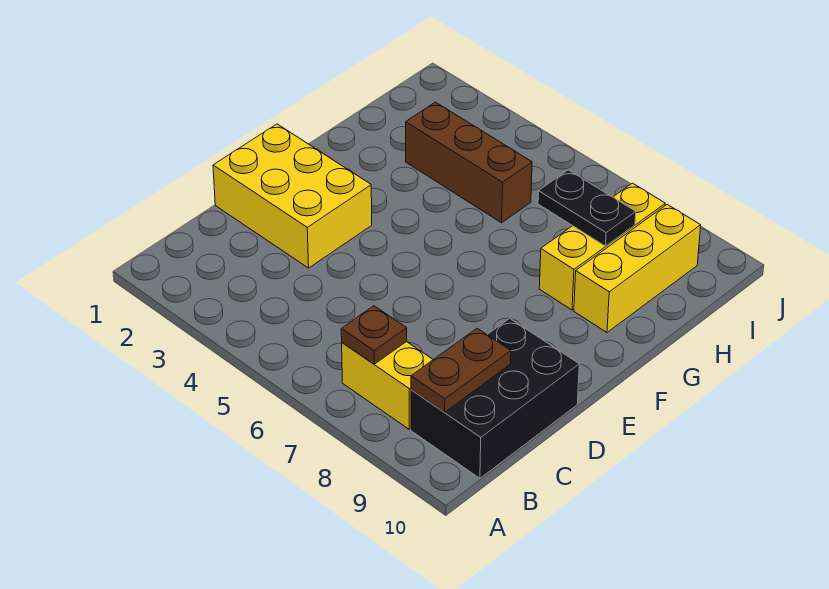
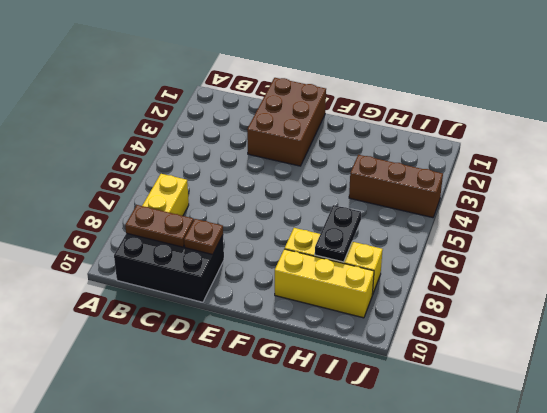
brown 1x1 plate [341,306,407,364] -> brown 1x1 plate moved to [184,219,223,254]
yellow 2x3 brick [213,124,372,268] -> brown 2x3 brick [247,78,326,166]
brown 1x3 brick [406,102,532,223] -> brown 1x3 brick turned to [349,155,443,218]

